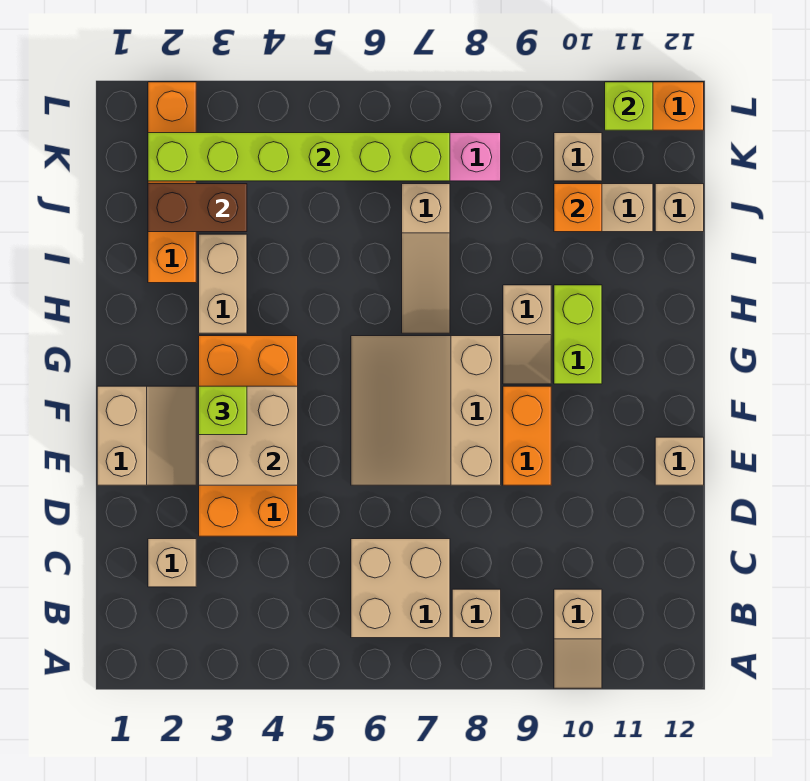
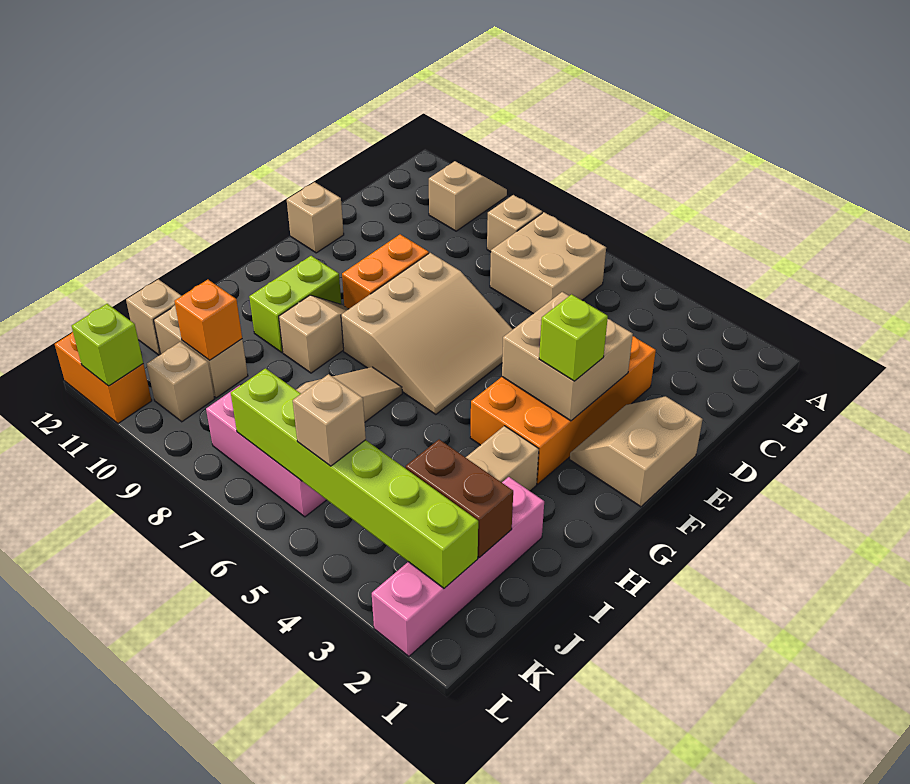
tan 1x1 brick [148,539,196,587] -> tan 1x1 brick moved to [293,374,366,466]
orange 1x4 brick [148,82,196,283] -> pink 1x4 brick [372,477,544,656]

